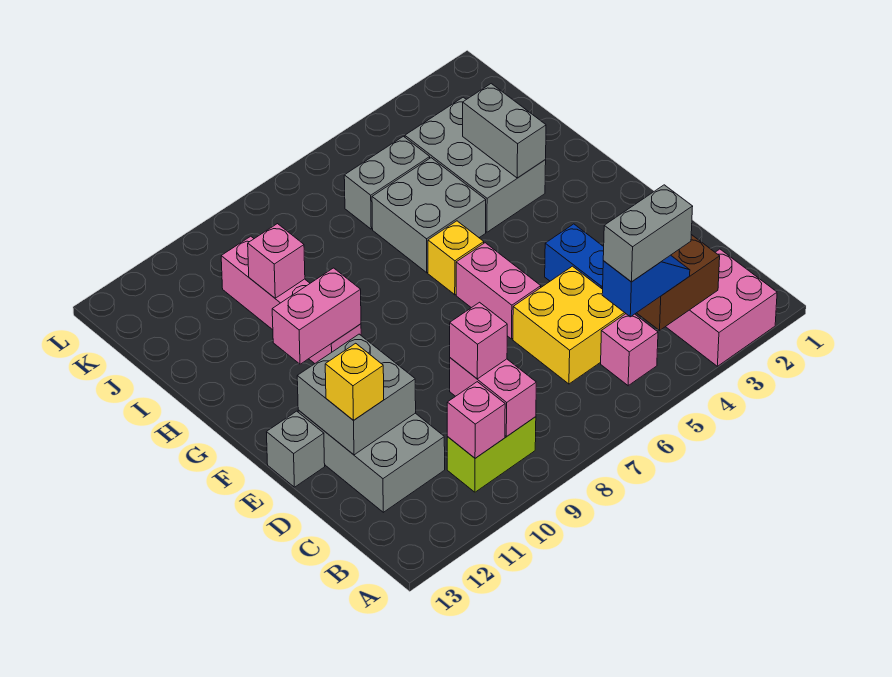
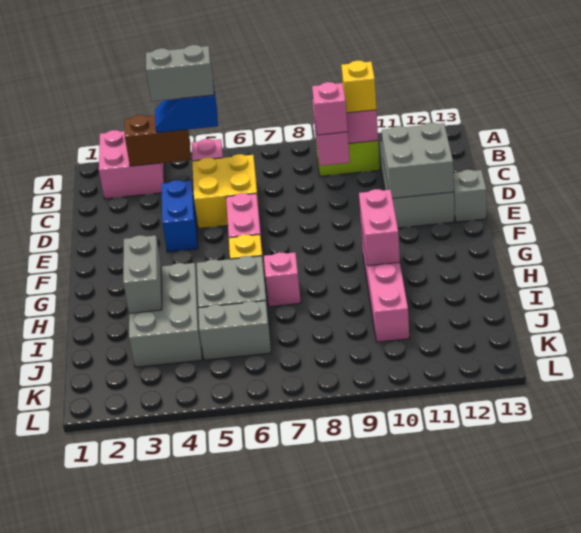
yellow 1x1 brick [325,343,384,420] -> yellow 1x1 brick moved to [341,61,376,113]
pink 1x2 brick [272,268,361,364] -> pink 1x2 brick turned to [359,189,400,266]
pink 1x1 brick [248,224,305,298] -> pink 1x1 brick moved to [264,252,301,307]

